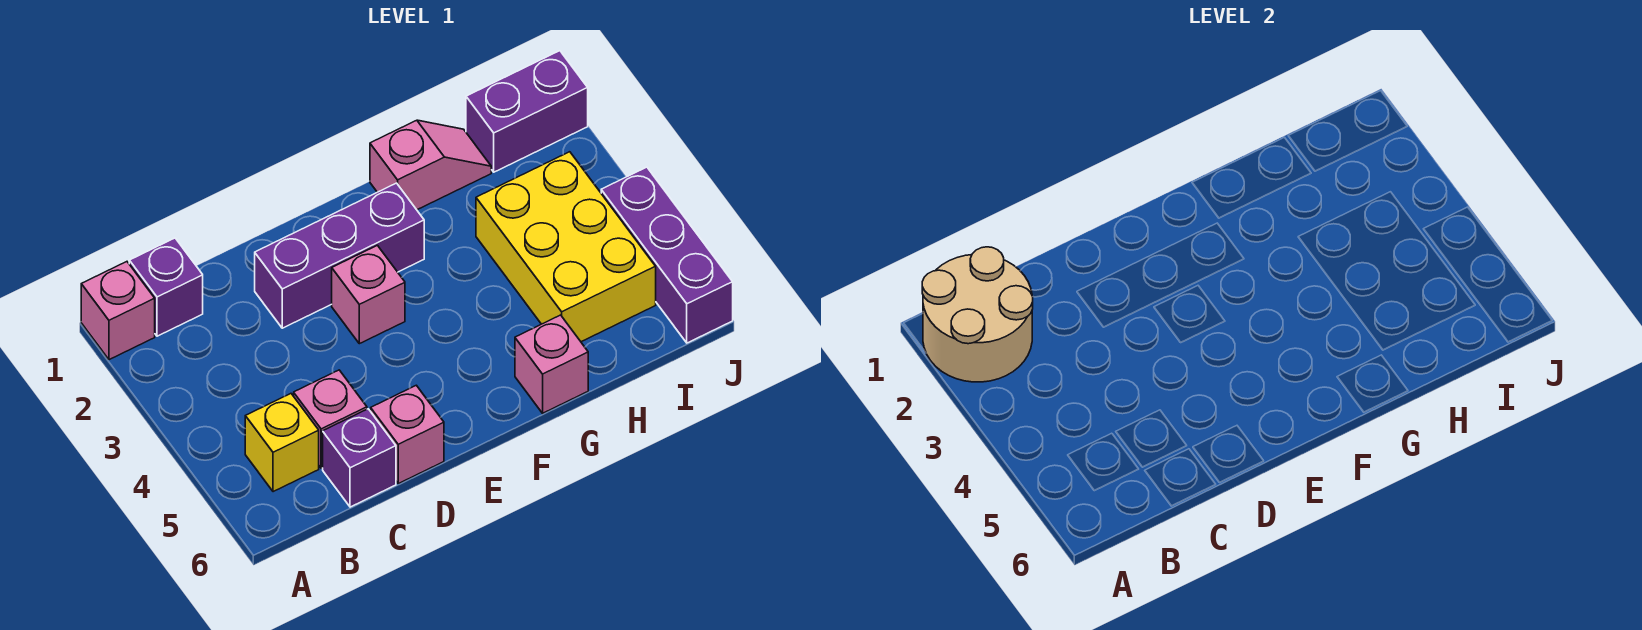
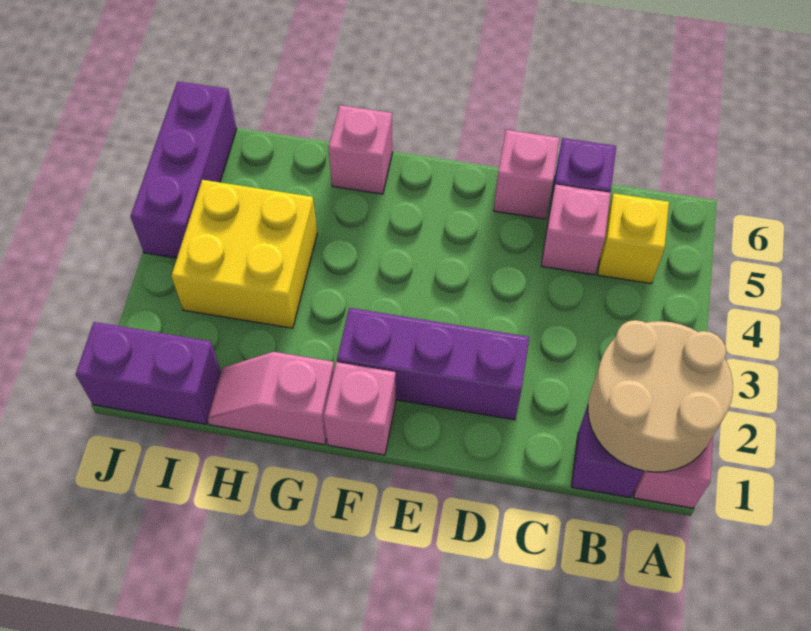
pink 1x1 brick [332,245,405,344] -> pink 1x1 brick moved to [324,362,396,455]
yellow 2x3 brick [476,152,656,342] -> yellow 2x2 brick [171,180,317,328]

